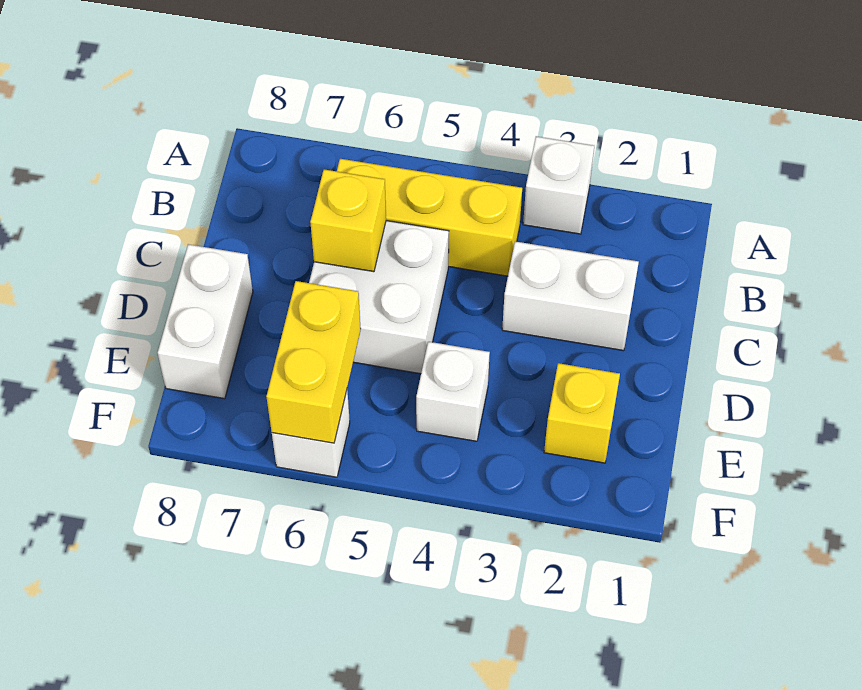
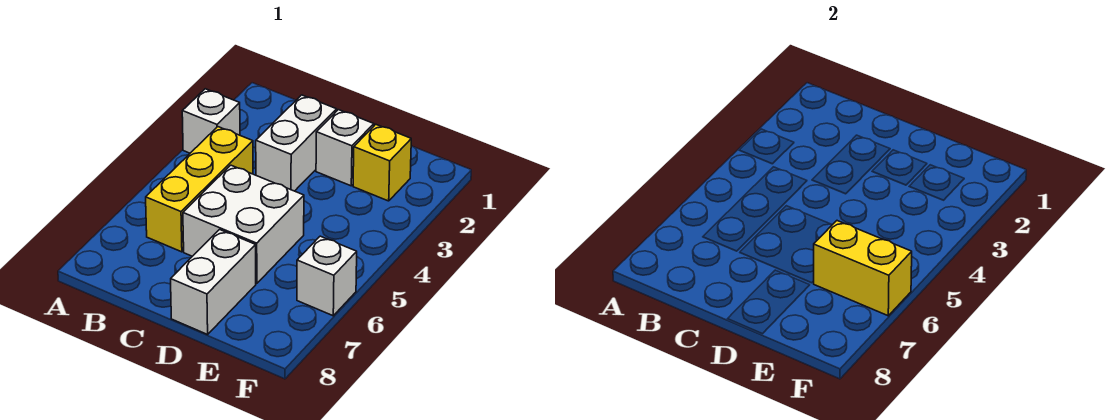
yellow 1x1 brick [310,169,386,272] -> none
white 1x2 brick [158,244,253,399] -> white 1x2 brick turned to [171,230,256,334]
white 1x1 brick [416,342,490,441] -> white 1x1 brick moved to [316,110,374,186]

